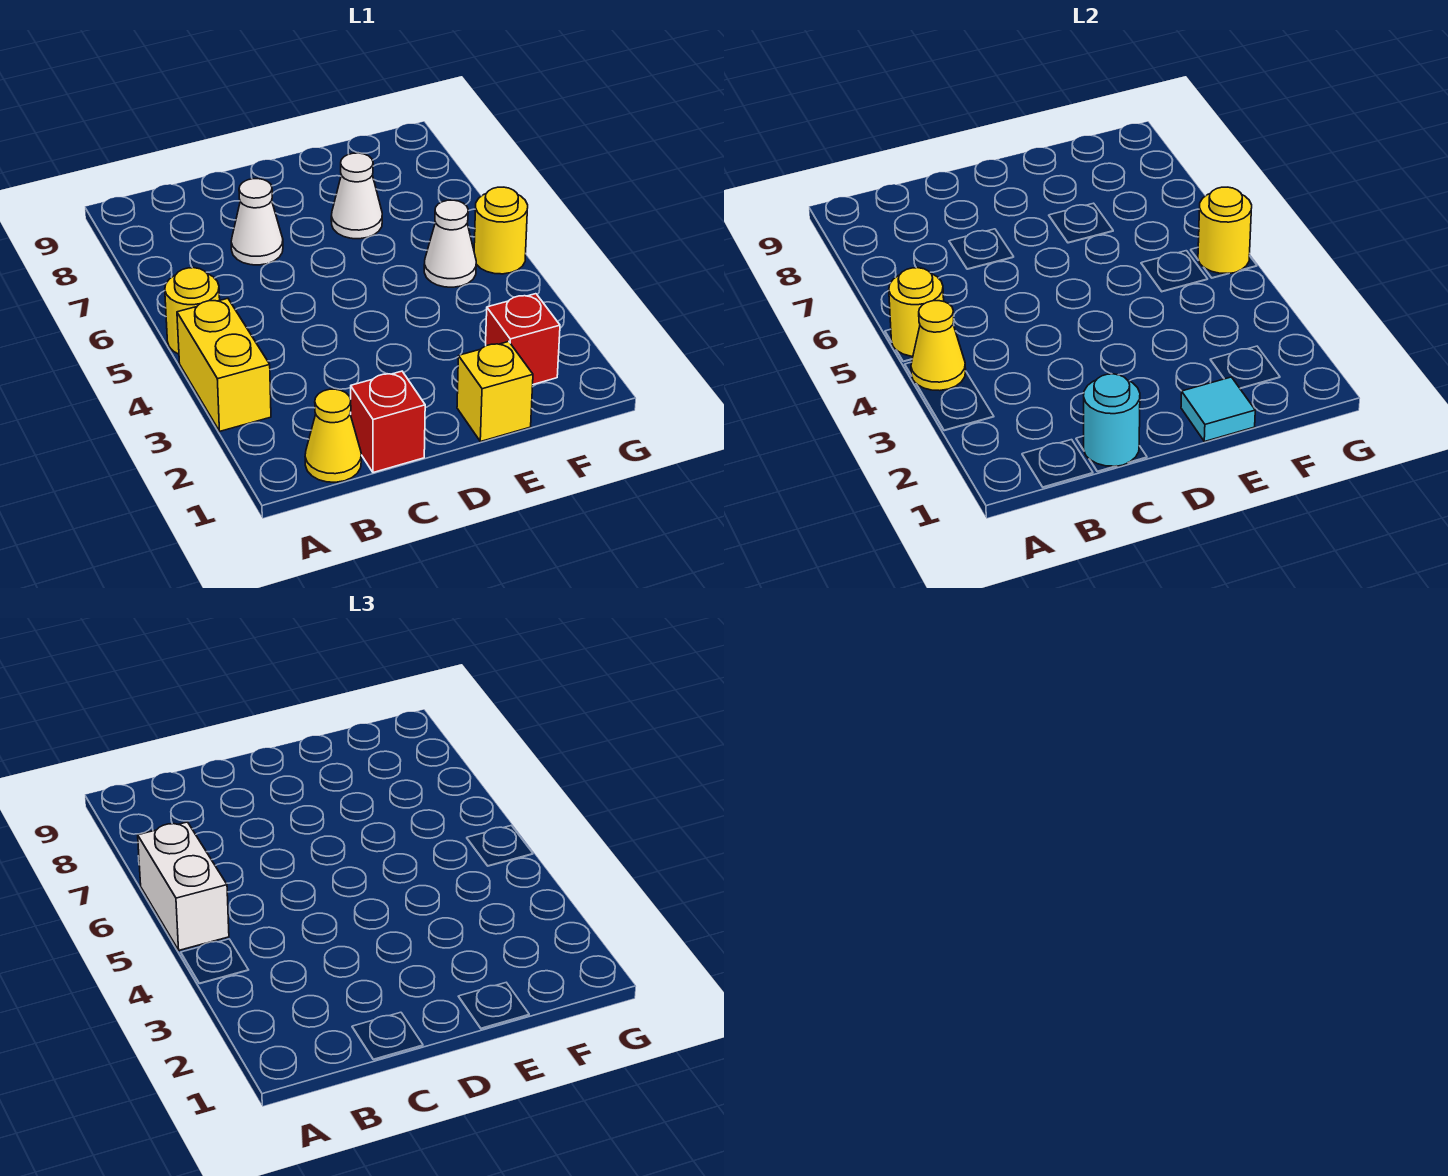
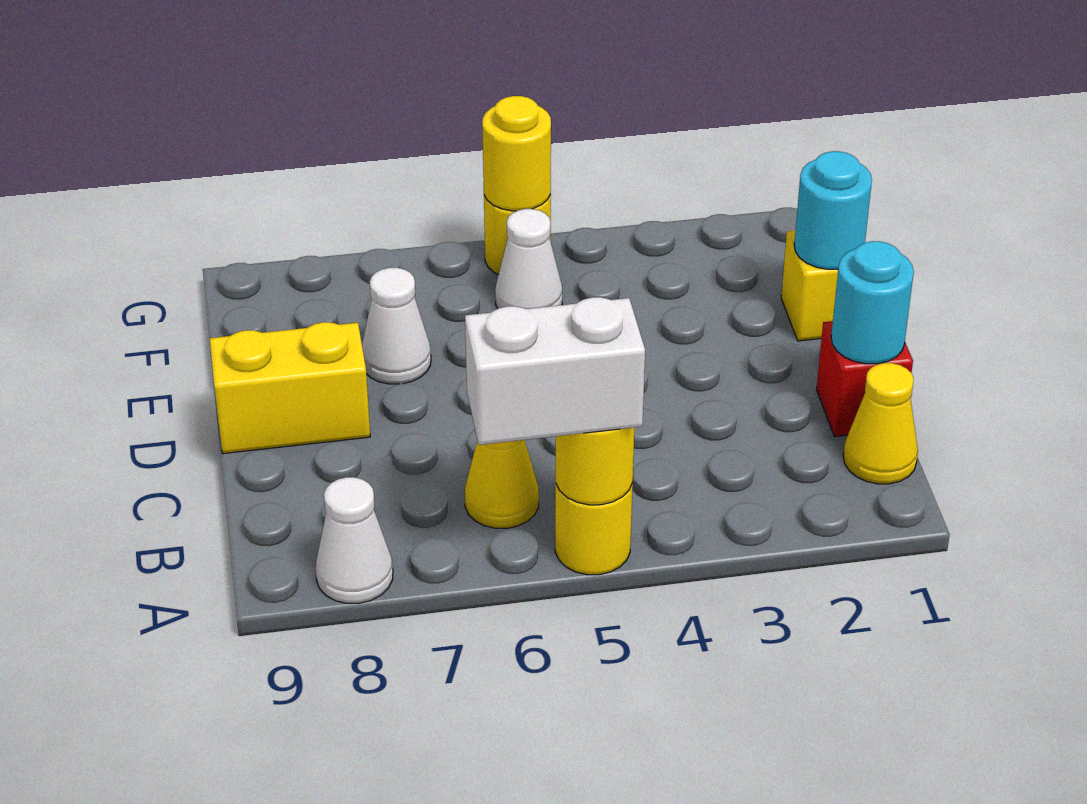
yellow 1x2 brick [177,298,271,431] -> yellow 1x2 brick moved to [209,322,370,453]
yellow 1x1 cone [911,301,966,391] -> yellow 1x1 cone moved to [465,440,539,528]
white 1x1 cone [231,179,283,265] -> white 1x1 cone moved to [316,477,393,603]
cyan 1x1 tile [1181,377,1255,442] -> cyan 1x1 round brick [794,151,872,269]
red 1x1 brick [486,294,560,384] -> none

